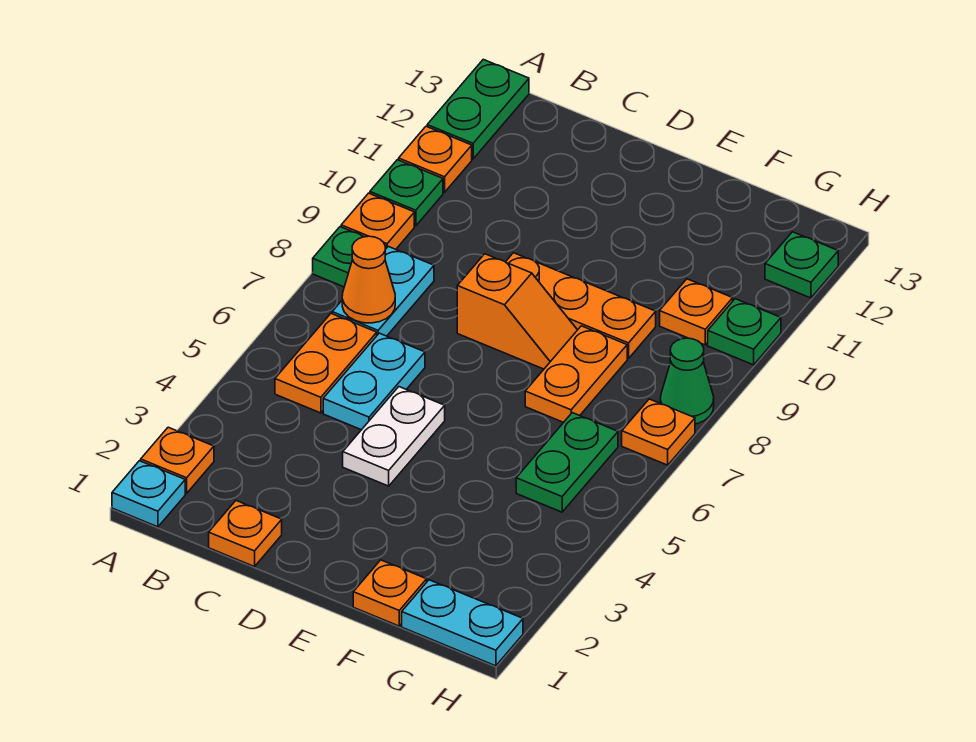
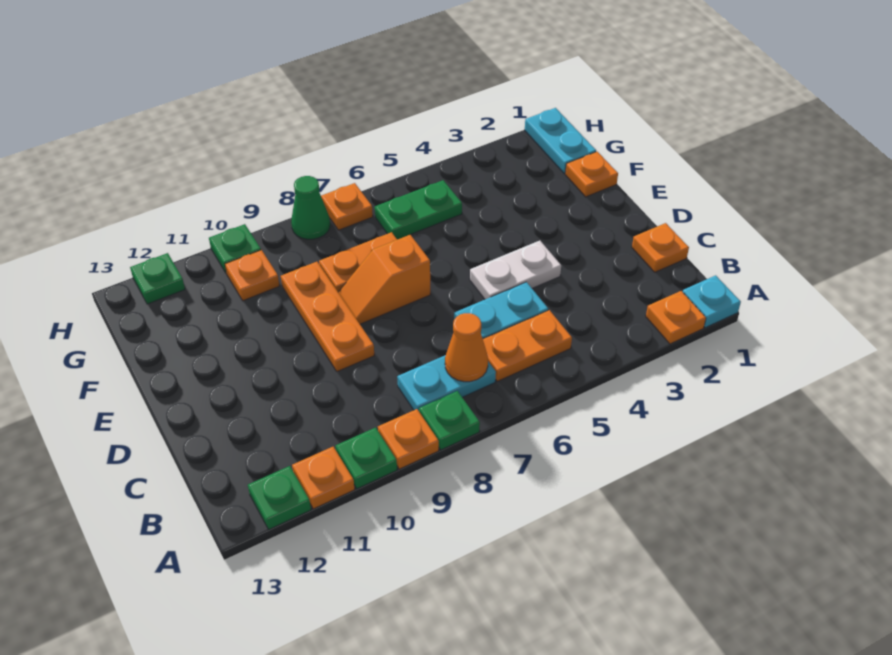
green 1x2 plate [427,59,529,159] -> green 1x1 plate [248,466,311,529]
orange 1x2 slope [457,254,577,369] -> orange 1x2 slope turned to [338,235,430,324]

